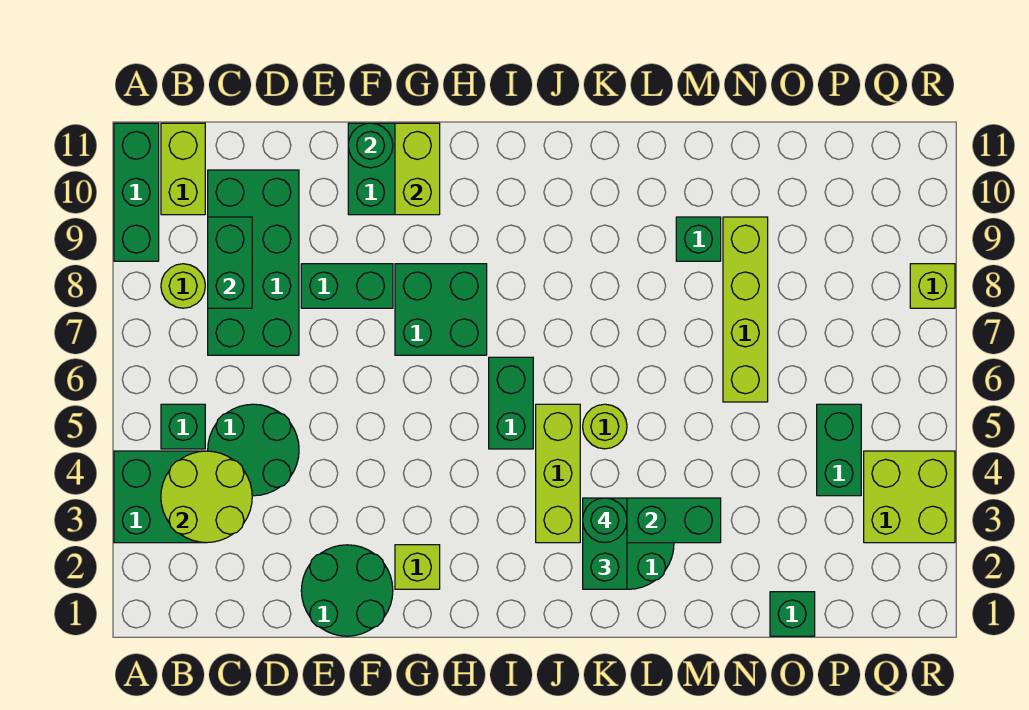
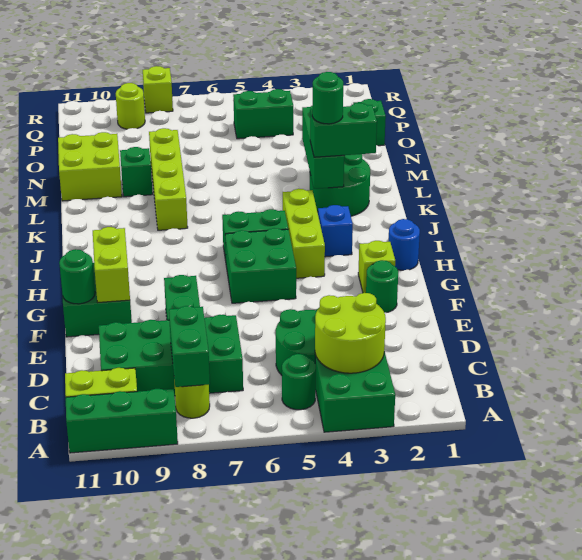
green 1x1 brick [161,404,205,449] -> green 1x1 round brick [282,354,316,410]
green 1x2 brick [208,217,252,308] -> green 1x2 brick turned to [169,306,210,387]
green 2x2 round brick [301,545,393,636] -> green 1x1 round brick [366,260,398,313]
green 2x2 brick [395,264,487,355] -> green 2x2 brick moved to [225,228,296,303]
lime 1x2 brick [395,123,440,215] -> lime 1x2 brick turned to [93,227,130,302]
none -> blue 1x1 round brick [388,219,420,270]
none -> blue 1x1 brick [318,205,353,257]
lime 1x3 brick [536,404,580,543] -> lime 1x3 brick turned to [283,189,325,278]
lime 1x1 round brick [583,404,627,449] -> lime 1x1 round brick moved to [116,83,145,129]
lime 1x4 brick [723,217,768,402] -> lime 1x4 brick turned to [149,128,188,230]
lime 2x2 brick [864,451,955,543] -> lime 2x2 brick moved to [58,132,122,201]

